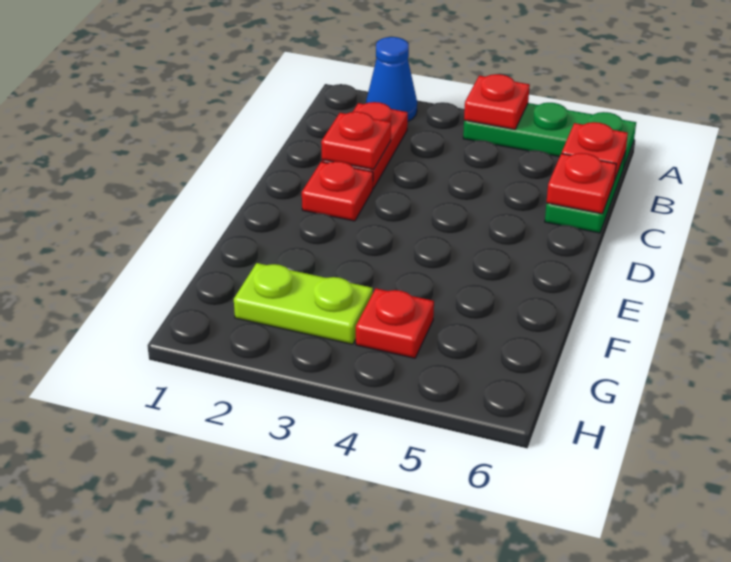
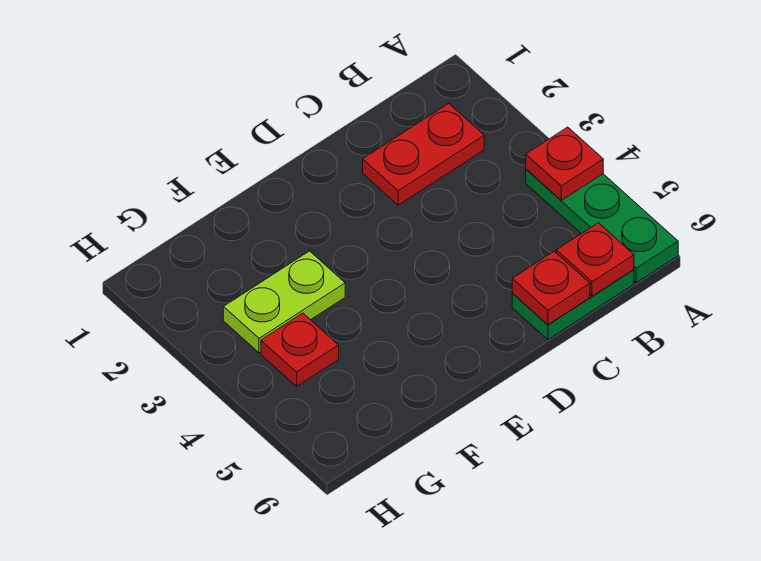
blue 1x1 cone [366,37,417,121] -> none
red 1x1 plate [321,112,391,170] -> none
red 1x1 plate [302,162,373,221] -> none
lime 1x2 plate [234,263,373,344] -> lime 1x2 plate turned to [223,251,345,353]

